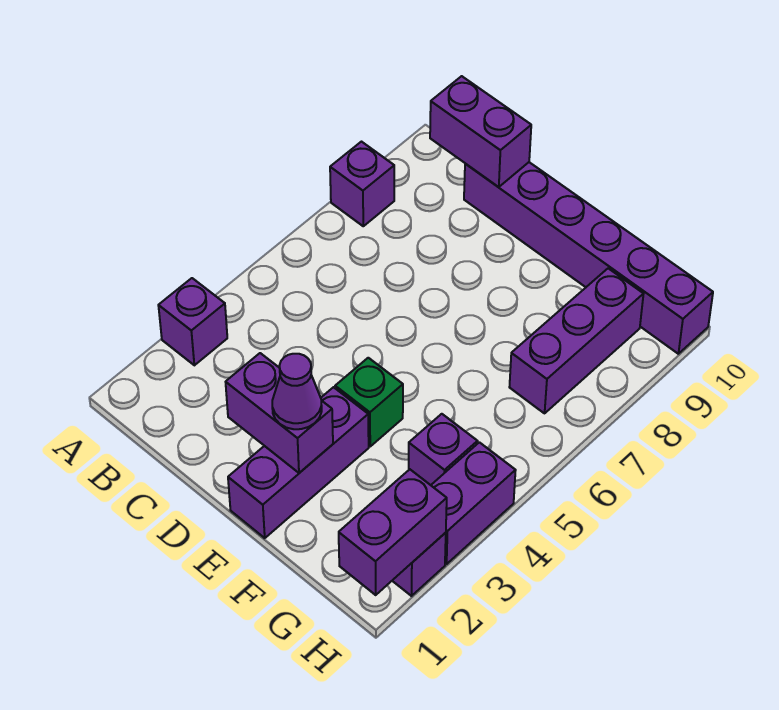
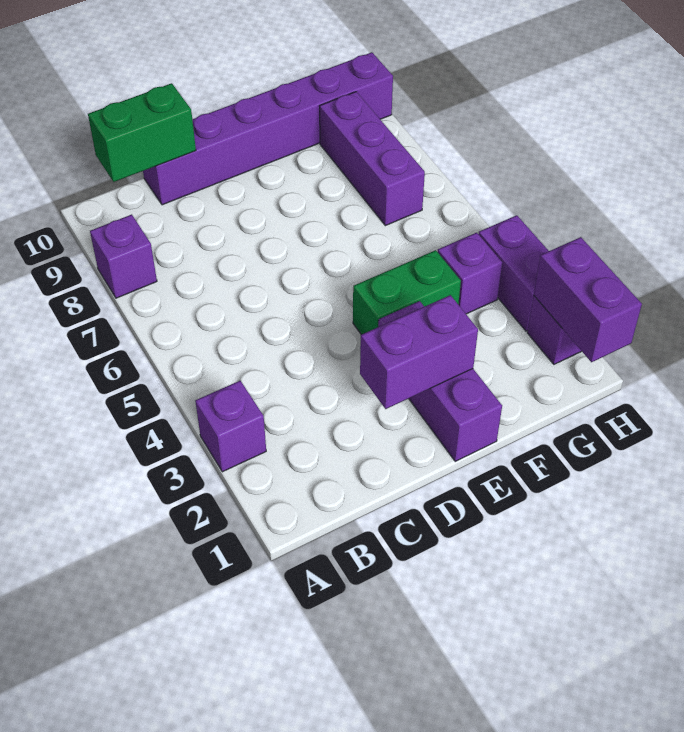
purple 1x2 brick [430,76,531,187] -> green 1x2 brick [88,83,196,182]
purple 1x1 cone [272,354,322,429] -> none
green 1x1 brick [335,358,403,446] -> green 1x2 brick [353,250,461,335]

